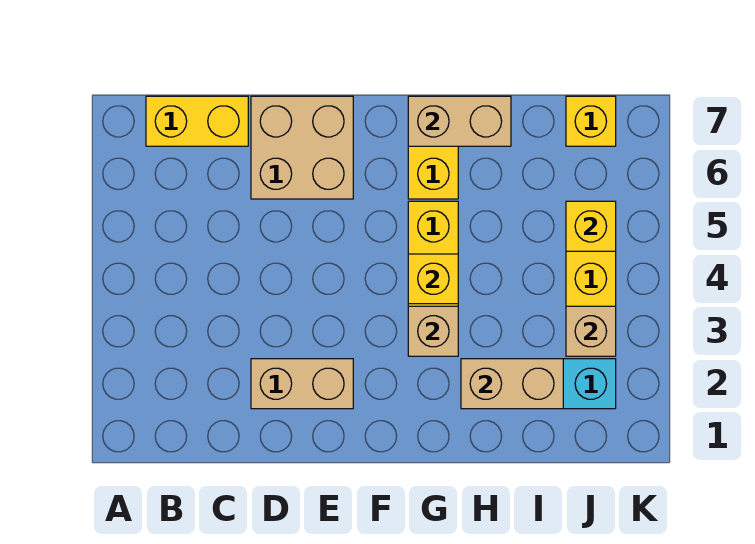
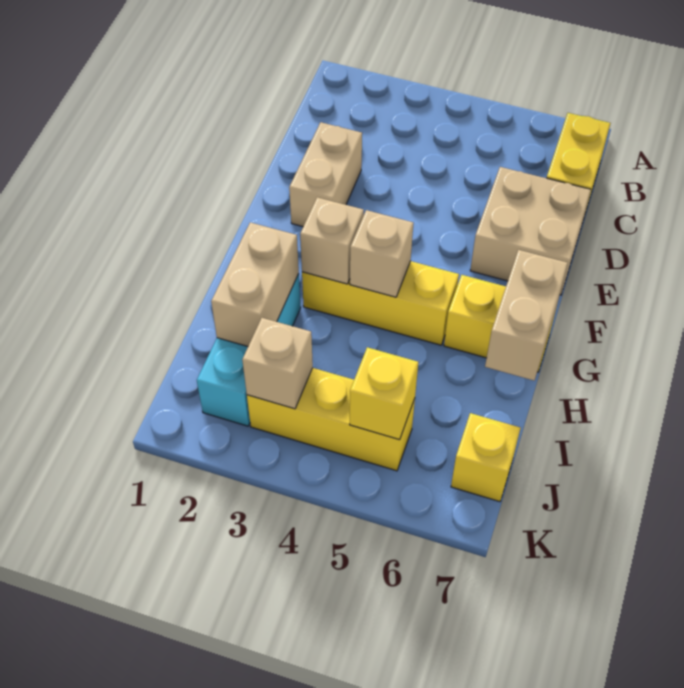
yellow 1x1 brick [408,254,458,304] -> tan 1x1 brick [350,210,413,297]

